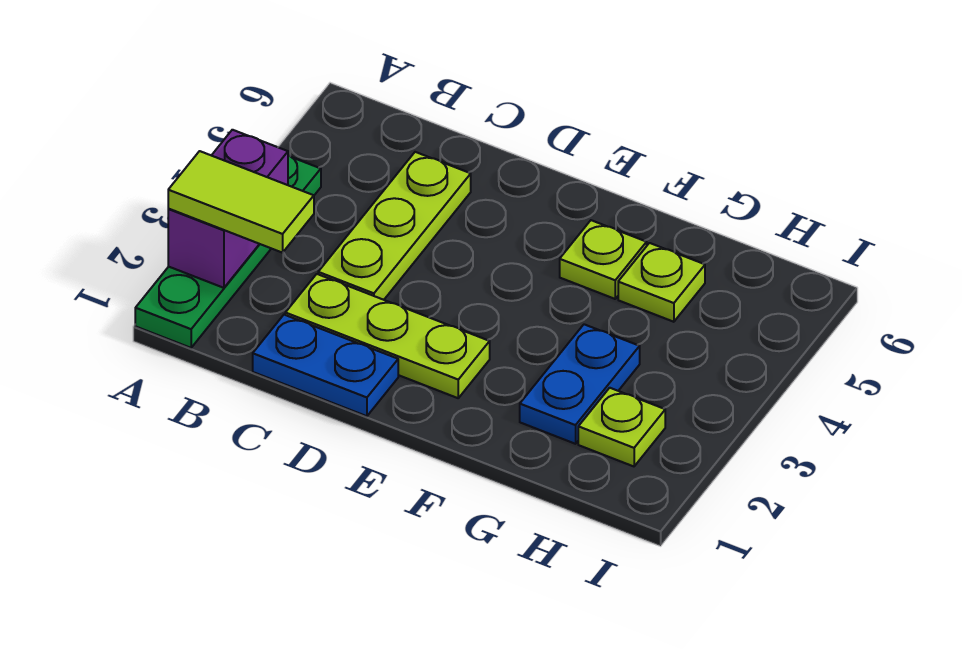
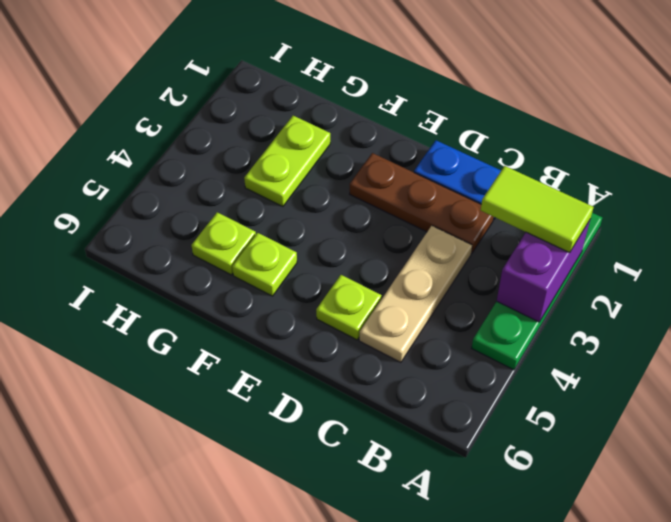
lime 1x3 plate [285,274,490,398] -> brown 1x3 plate [350,153,494,254]
lime 1x3 plate [318,152,471,300] -> tan 1x3 plate [359,226,472,362]
blue 1x2 plate [520,324,640,444] -> lime 1x2 plate [244,116,330,206]
lime 1x1 plate [578,388,665,466] -> lime 1x1 plate moved to [316,275,382,340]

